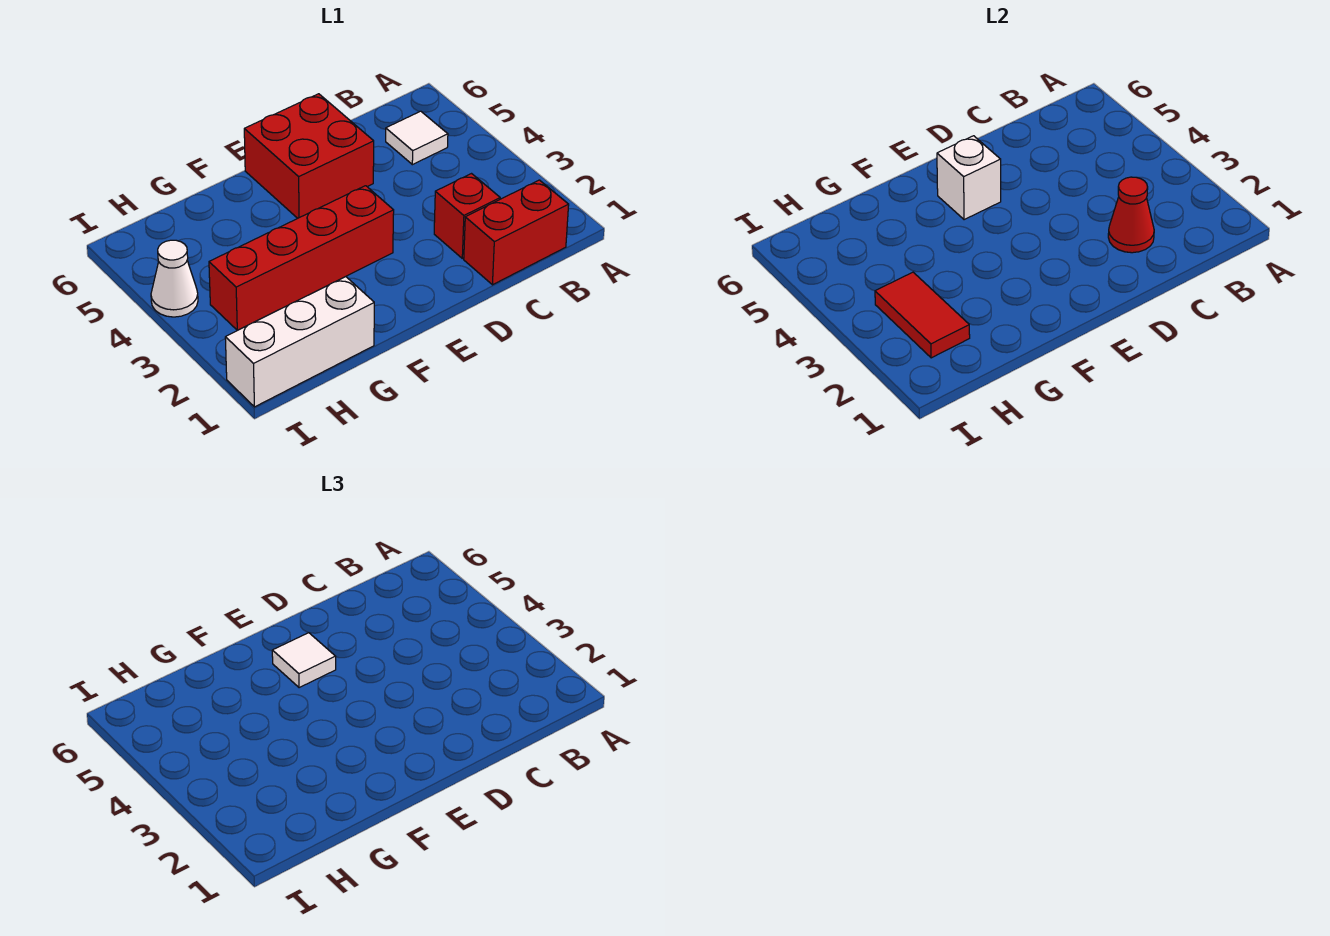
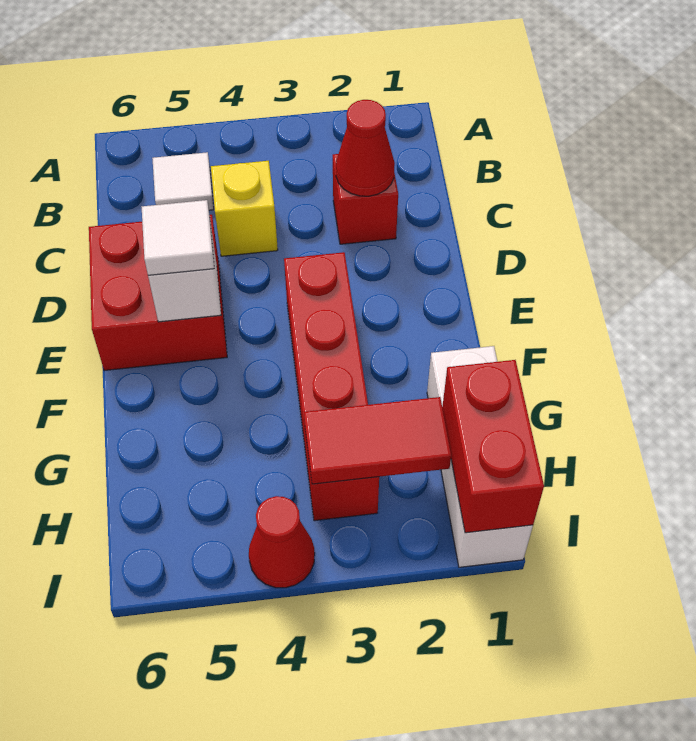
red 1x2 brick [464,180,569,285] -> red 1x2 brick moved to [442,360,544,533]
none -> yellow 1x1 brick [211,161,278,256]
white 1x1 cone [151,240,198,317] -> red 1x1 cone [249,496,315,588]

